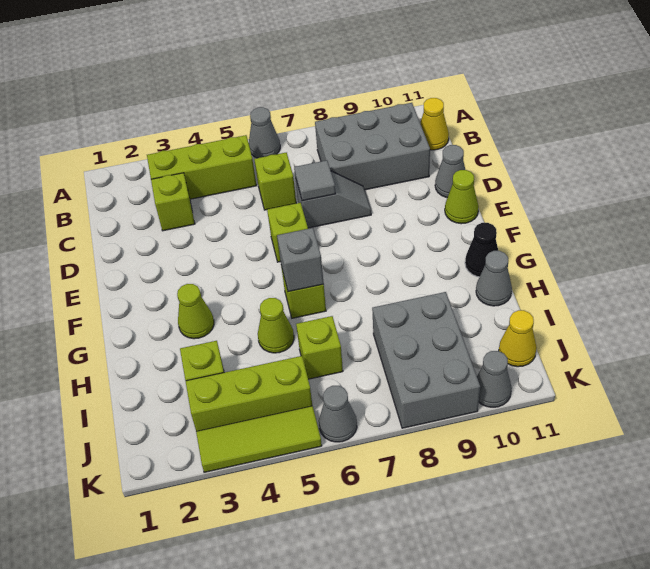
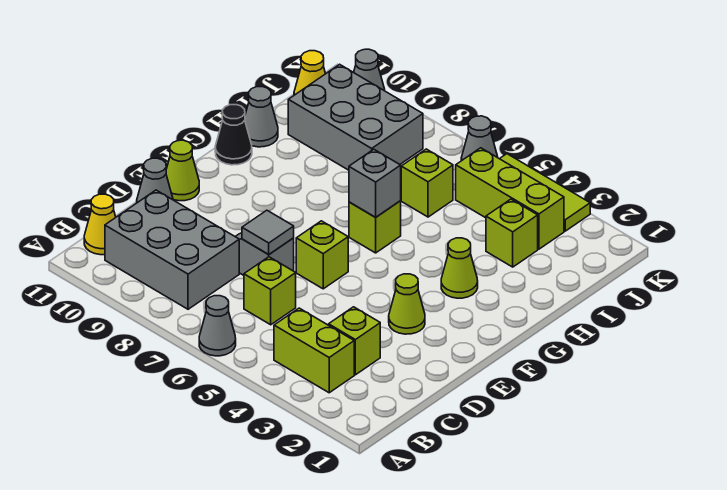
lime 1x3 brick [147,135,257,199] -> lime 1x2 brick [274,308,354,393]
lime 1x1 cone [258,298,294,353] -> lime 1x1 cone moved to [389,274,425,334]
grey 2x3 brick [372,292,480,428] -> grey 2x3 brick turned to [288,64,423,170]

